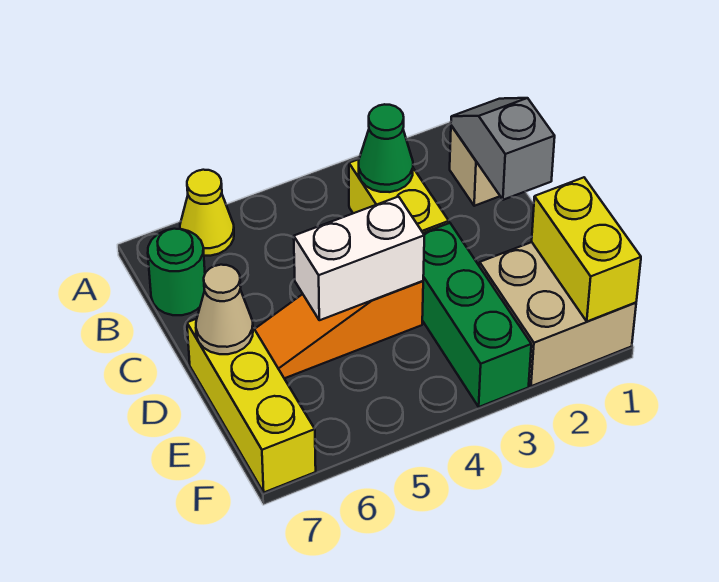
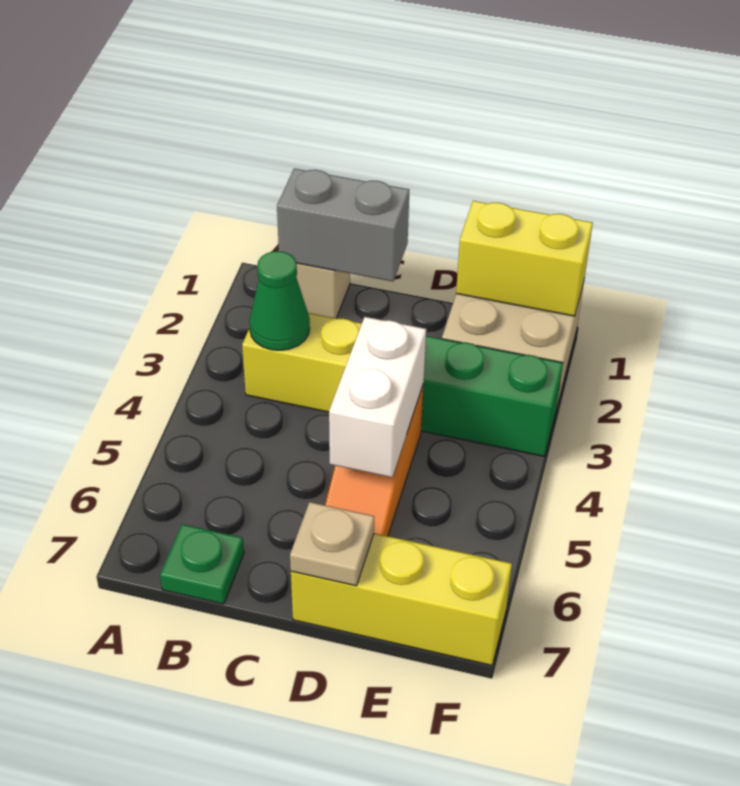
yellow 1x1 cone [180,170,234,256] -> none
grey 1x2 slope [451,98,555,200] -> grey 1x2 brick [277,168,409,281]
green 1x1 round brick [148,229,205,315] -> green 1x1 plate [160,524,244,604]
tan 1x1 cone [196,265,253,354] -> tan 1x1 plate [290,502,374,586]

